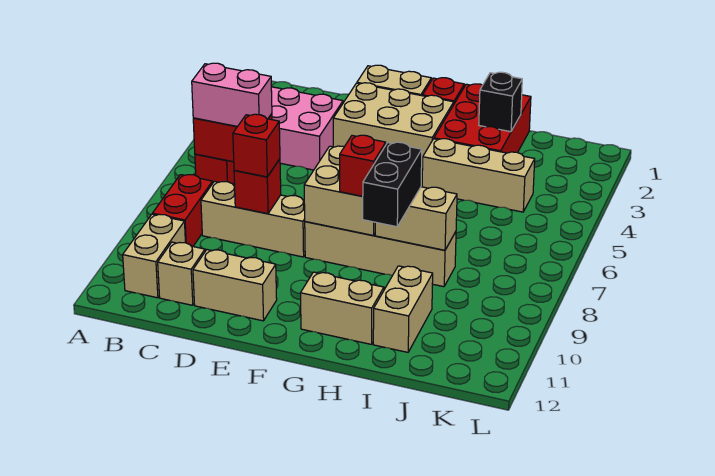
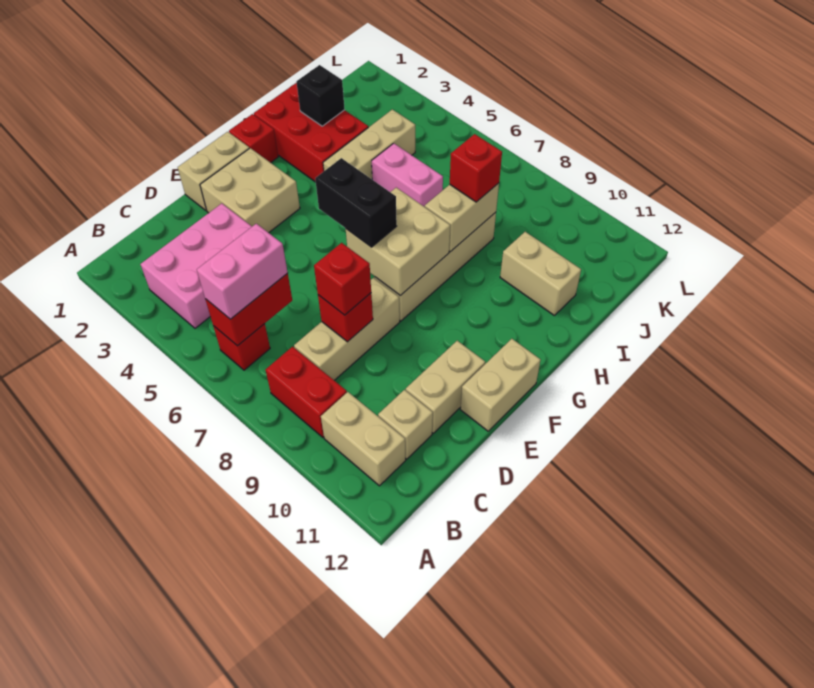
tan 2x3 brick [333,83,454,170] -> tan 2x2 brick [200,148,300,233]
red 1x1 brick [340,135,386,196] -> red 1x1 brick moved to [450,134,502,202]
tan 1x2 brick [300,272,384,344] -> tan 1x2 brick moved to [460,339,541,431]
black 1x2 brick [362,142,422,227] -> black 1x2 brick moved to [315,158,397,247]
none -> pink 1x2 brick [372,143,443,207]

